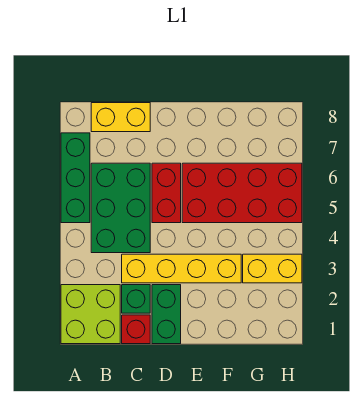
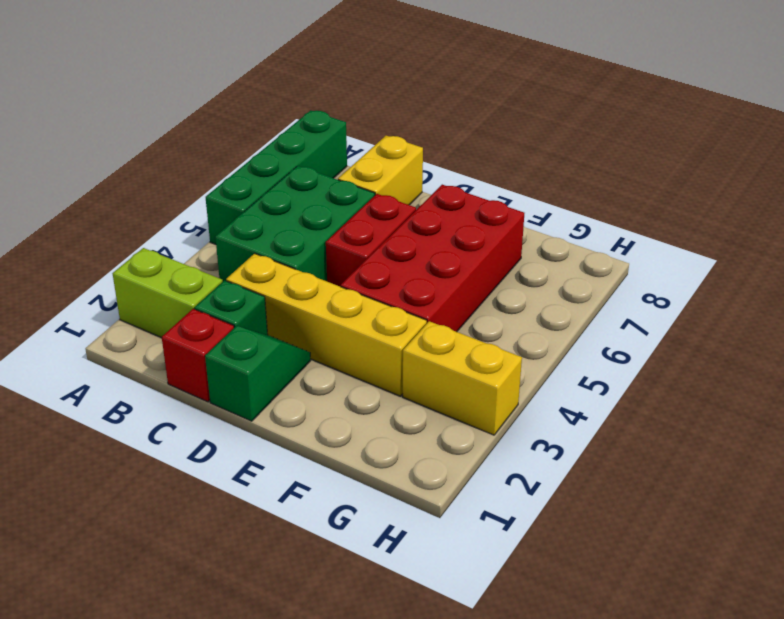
lime 2x2 brick [61,285,120,344] -> lime 1x2 brick [113,248,223,338]
green 1x3 brick [61,133,90,223] -> green 1x4 brick [206,111,347,244]
yellow 1x2 brick [91,103,150,132] -> yellow 1x2 brick turned to [338,136,423,205]
green 1x2 brick [152,285,181,344] -> green 1x2 slope [205,326,311,421]
red 2x4 brick [182,163,302,223] -> red 2x4 brick turned to [341,185,524,332]

